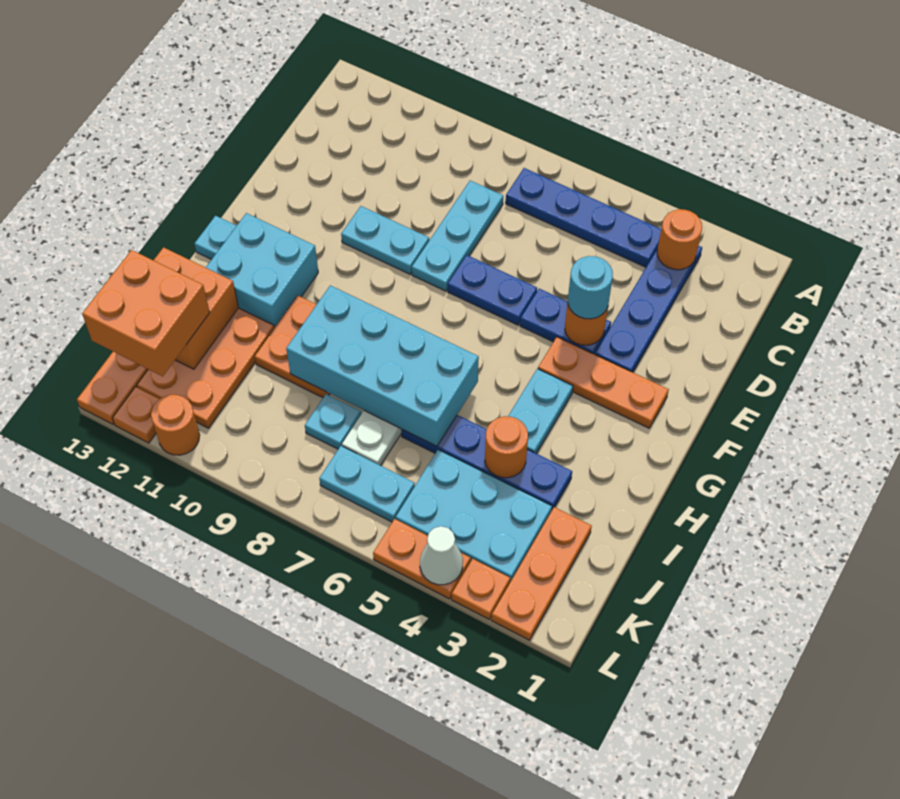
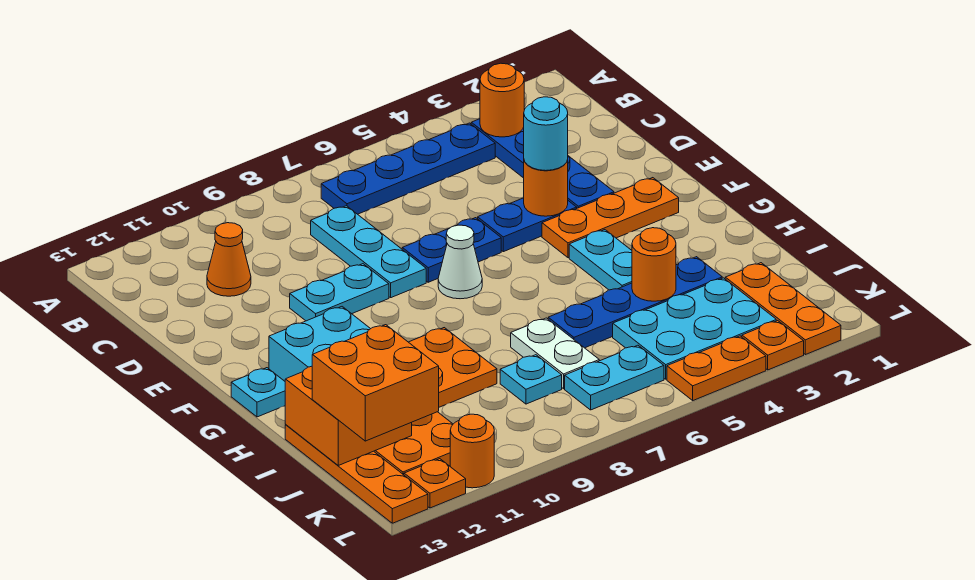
none -> orange 1x1 cone [207,223,251,296]
cyan 2x4 brick [286,285,479,446] -> none
white 1x1 cone [420,526,463,585] -> white 1x1 cone moved to [438,225,482,299]

